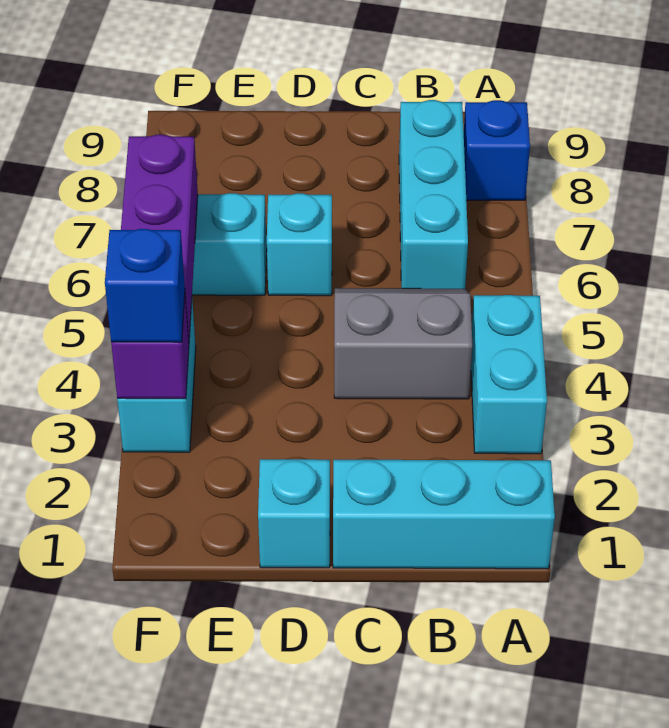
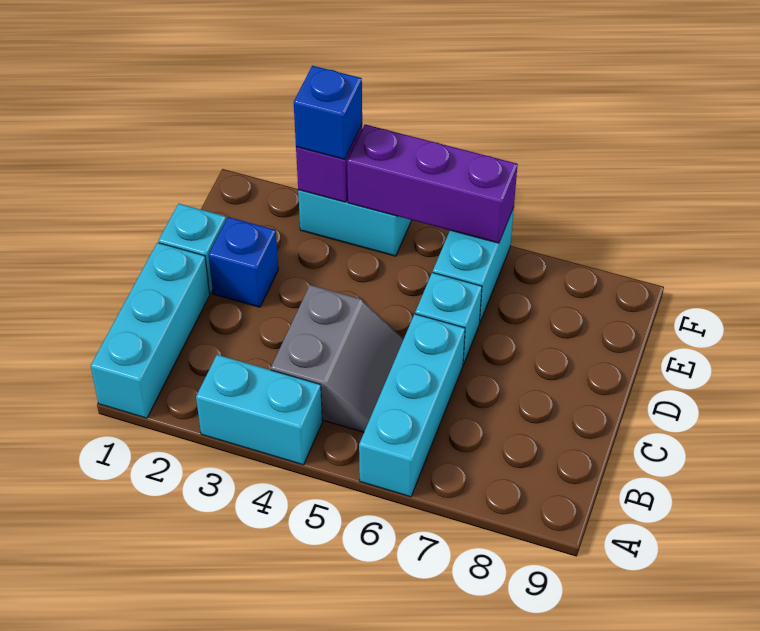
blue 1x1 brick [464,100,530,200] -> blue 1x1 brick moved to [209,217,278,307]
cyan 1x3 brick [399,100,468,289] -> cyan 1x3 brick turned to [359,314,465,497]

